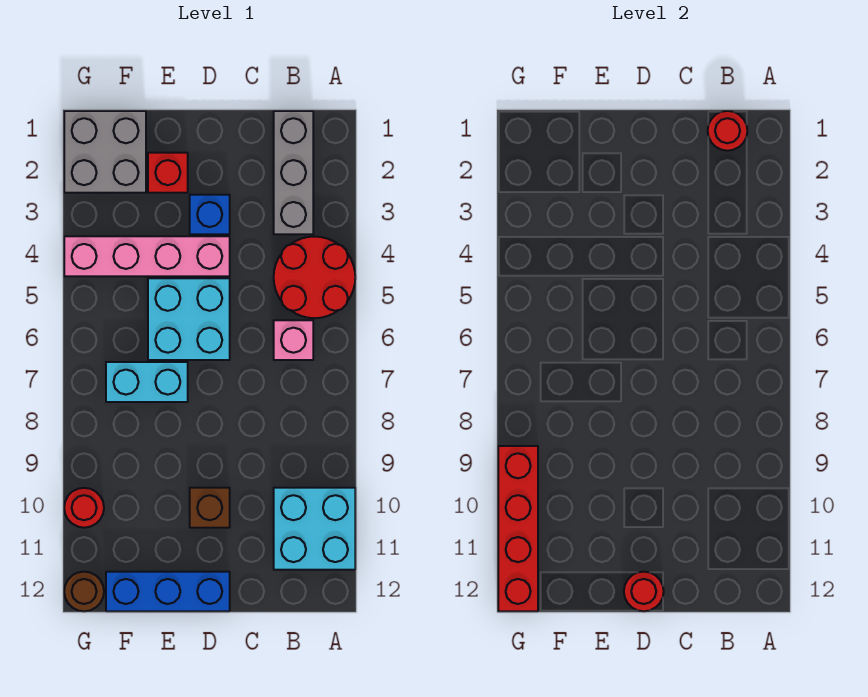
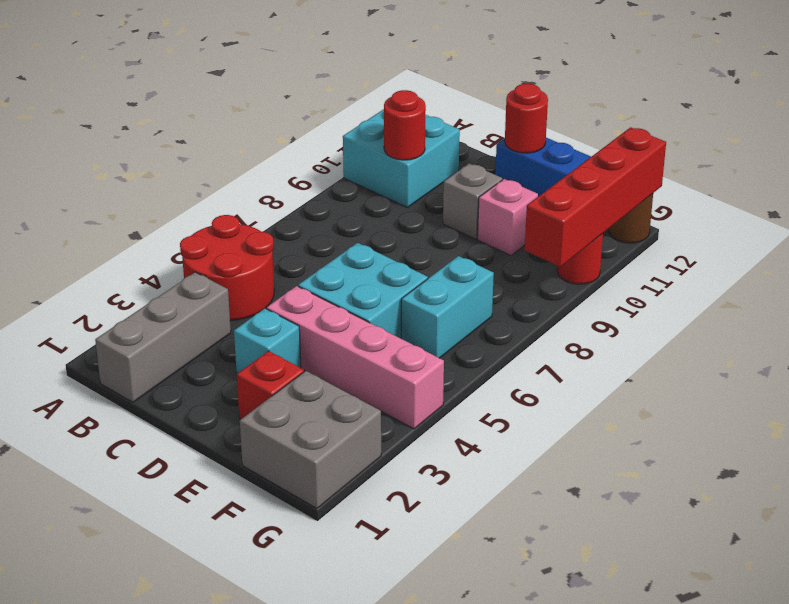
red 1x1 round brick [708,111,747,151] -> red 1x1 round brick moved to [384,90,426,160]
pink 1x1 brick [274,320,313,360] -> pink 1x1 brick moved to [478,179,538,256]
blue 1x1 brick [190,195,230,234] -> cyan 1x1 brick [234,308,301,374]
brown 1x1 brick [190,488,230,528] -> grey 1x1 brick [443,163,502,239]
cyan 1x2 brick [106,362,188,402] -> cyan 1x2 brick turned to [401,256,494,358]

